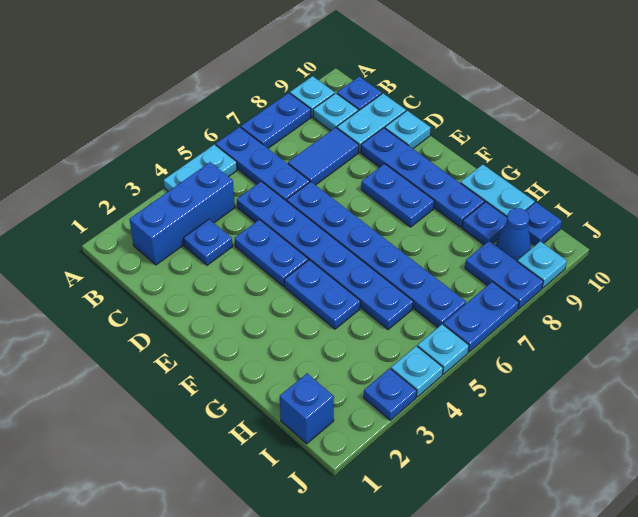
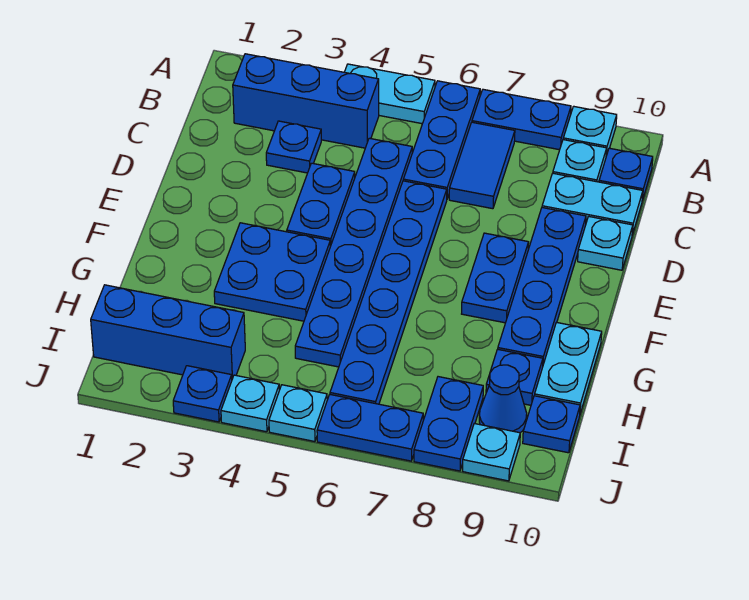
blue 1x2 tile [288,128,359,185] -> blue 1x2 tile turned to [449,122,515,209]
blue 1x2 plate [284,260,360,329] -> blue 2x2 plate [214,223,330,321]
blue 1x1 brick [280,374,334,444] -> blue 1x3 brick [91,285,245,379]

